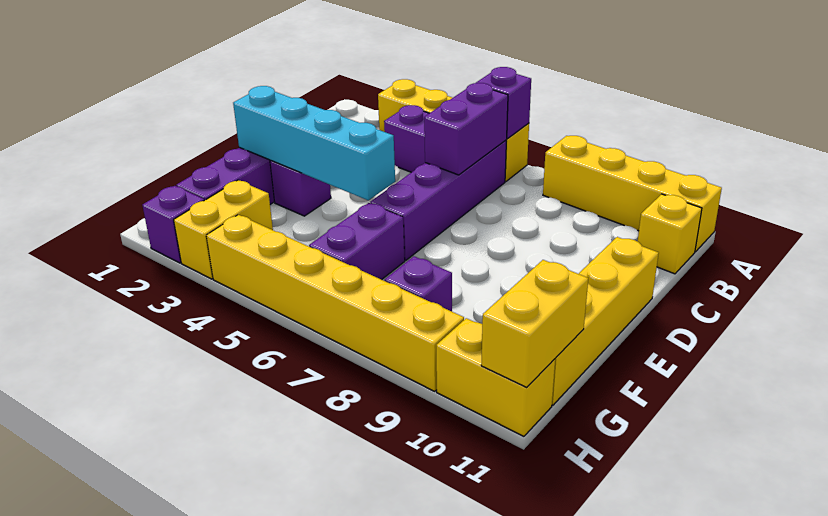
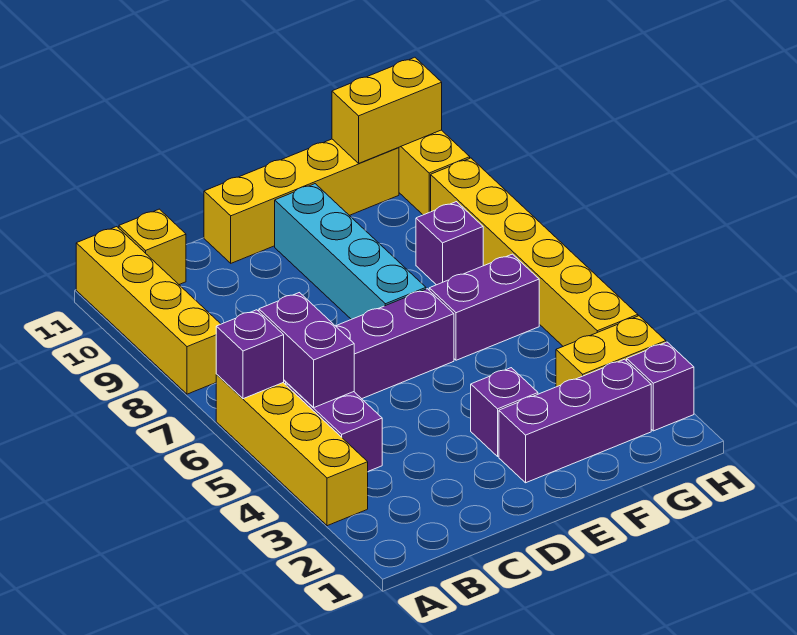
purple 1x2 brick [424,83,508,175] -> purple 1x2 brick turned to [259,293,354,408]
cyan 1x4 brick [233,86,395,200] -> cyan 1x4 brick moved to [275,184,426,319]

